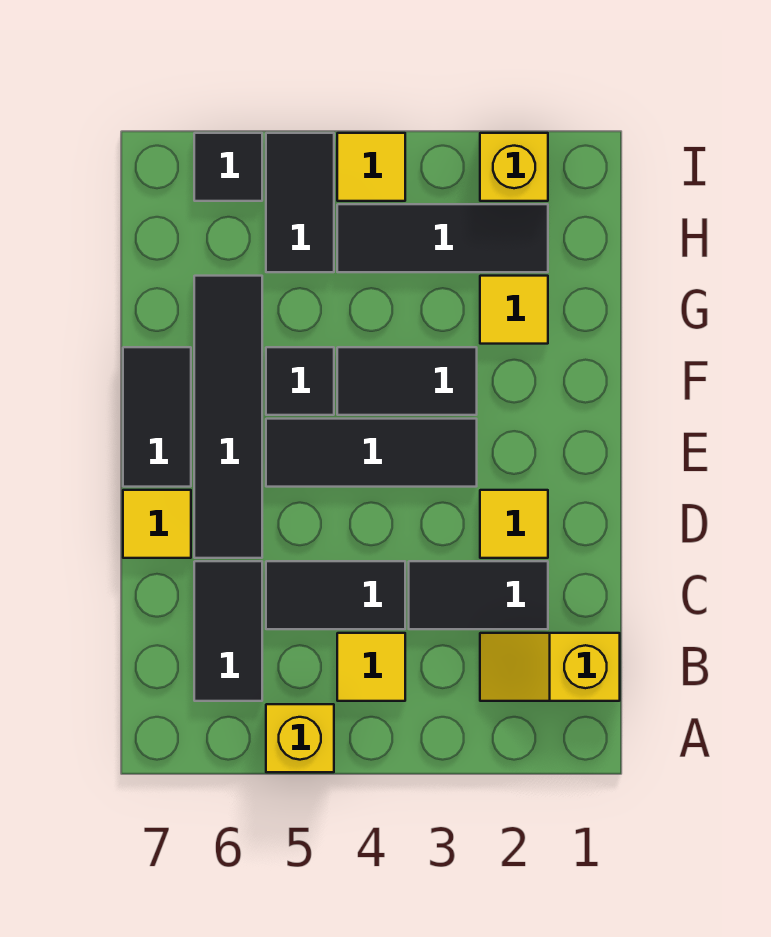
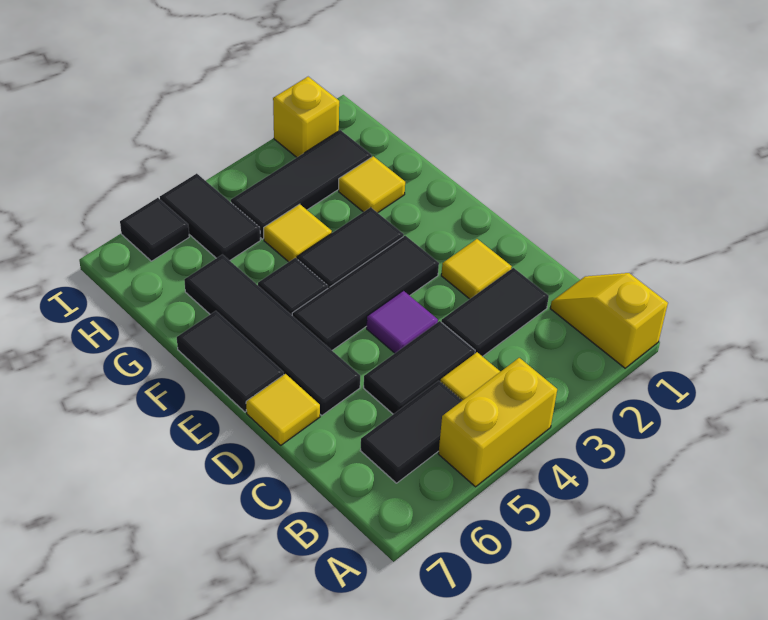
yellow 1x1 brick [266,704,334,772] -> yellow 1x2 brick [439,358,557,487]
yellow 1x2 slope [480,633,620,701] -> yellow 1x2 slope turned to [550,273,668,368]
black 1x2 tile [194,561,262,701] -> black 1x2 tile turned to [360,381,462,483]
none -> purple 1x1 tile [367,291,438,353]
yellow 1x1 tile [337,133,405,201] -> yellow 1x1 tile moved to [264,204,332,262]

